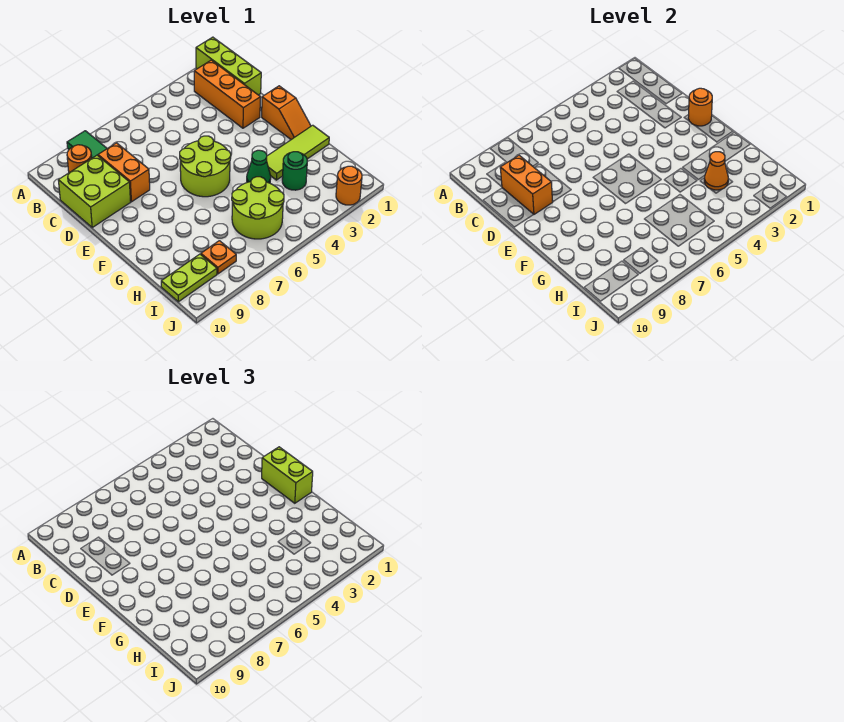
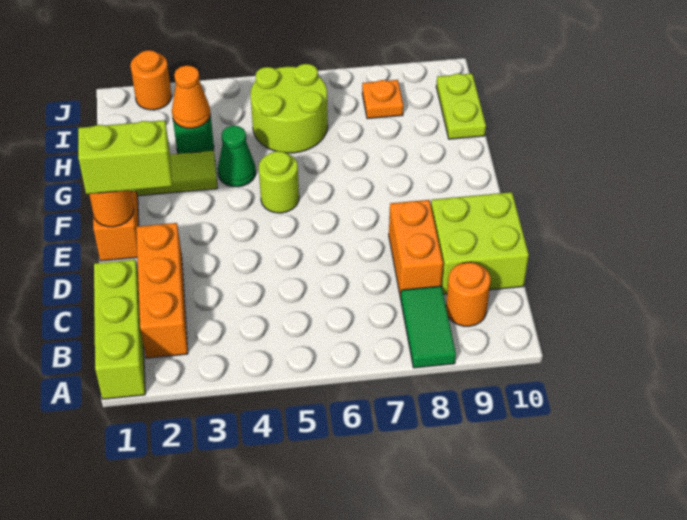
orange 1x2 brick [500,155,553,214] -> none
lime 1x2 brick [262,447,313,503] -> lime 1x2 brick turned to [78,120,172,194]
lime 2x2 round brick [180,136,231,197] -> lime 1x1 round brick [259,151,299,213]
lime 1x2 plate [161,254,217,302] -> lime 1x2 plate turned to [436,74,486,139]

